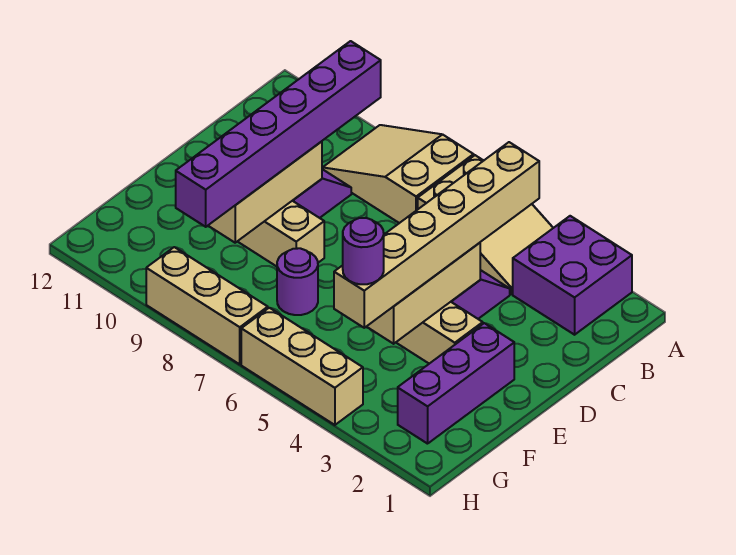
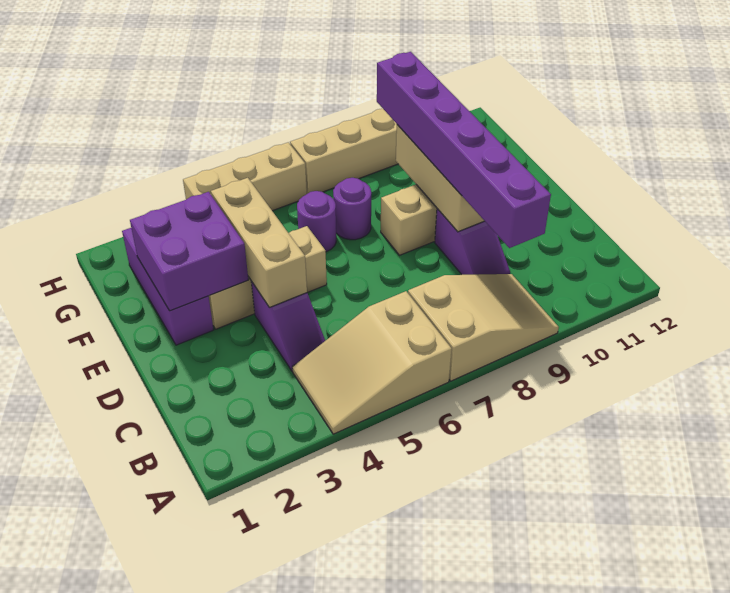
purple 2x2 brick [513,216,632,335] -> purple 2x2 brick moved to [130,192,248,311]
tan 1x6 brick [334,142,539,328] -> none
purple 1x1 round brick [343,218,384,284] -> purple 1x1 round brick moved to [297,191,336,252]

